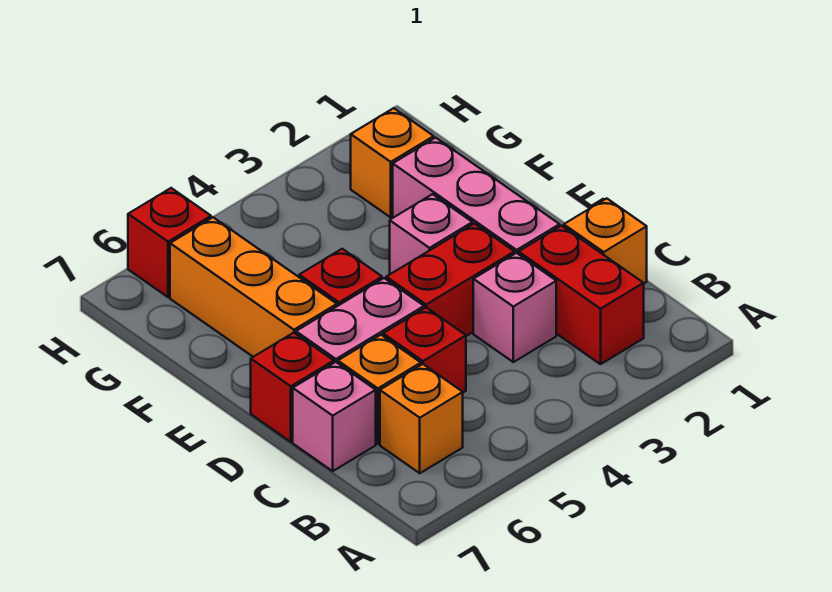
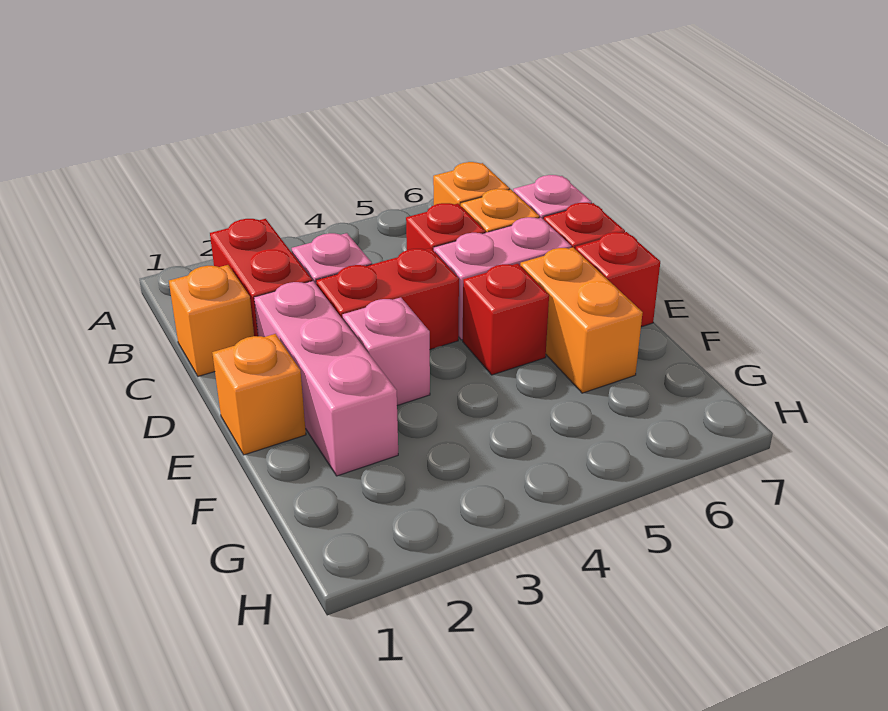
orange 1x3 brick [170,217,337,357] -> orange 1x2 brick [520,248,643,393]
orange 1x1 brick [351,108,434,217] -> orange 1x1 brick moved to [212,334,306,455]
red 1x1 brick [128,188,211,297] -> red 1x1 brick moved to [576,232,660,327]

